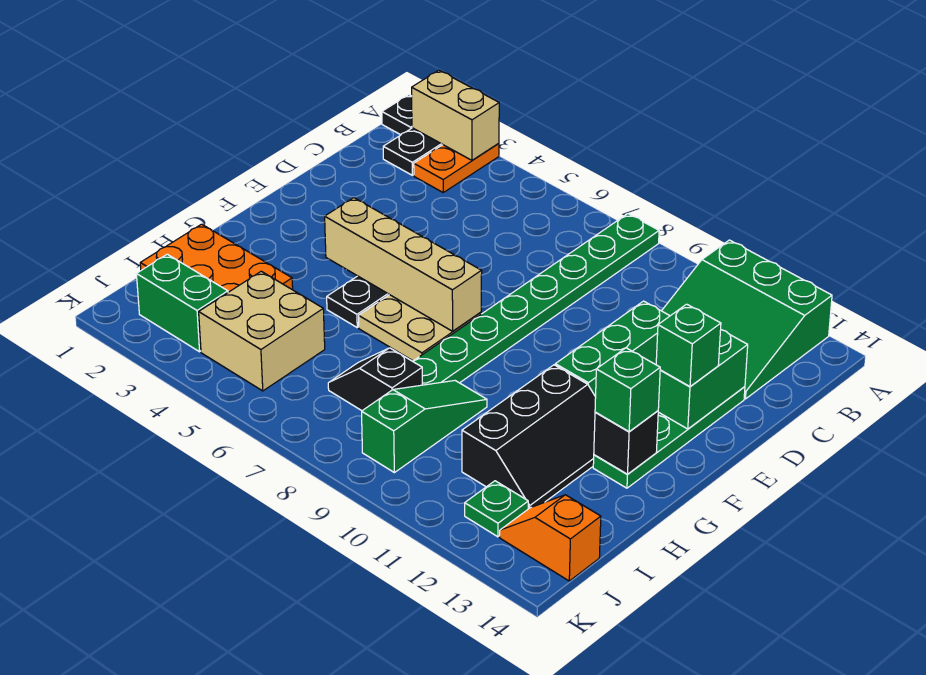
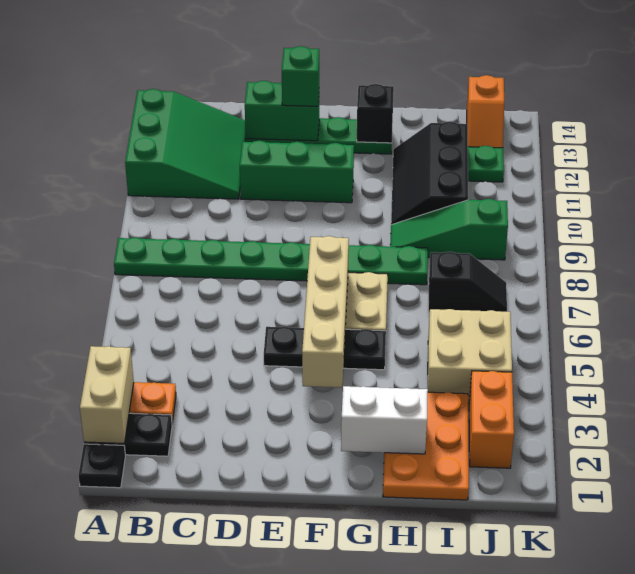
none -> white 1x2 brick [341,386,428,454]
black 2x3 slope [462,365,596,509] -> black 2x3 slope turned to [391,122,468,225]
green 1x1 brick [595,348,660,432] -> none
black 1x2 slope [328,348,422,411] -> black 1x2 slope turned to [428,252,507,313]
green 1x2 brick [137,254,228,352] -> orange 1x2 brick [469,371,514,468]

